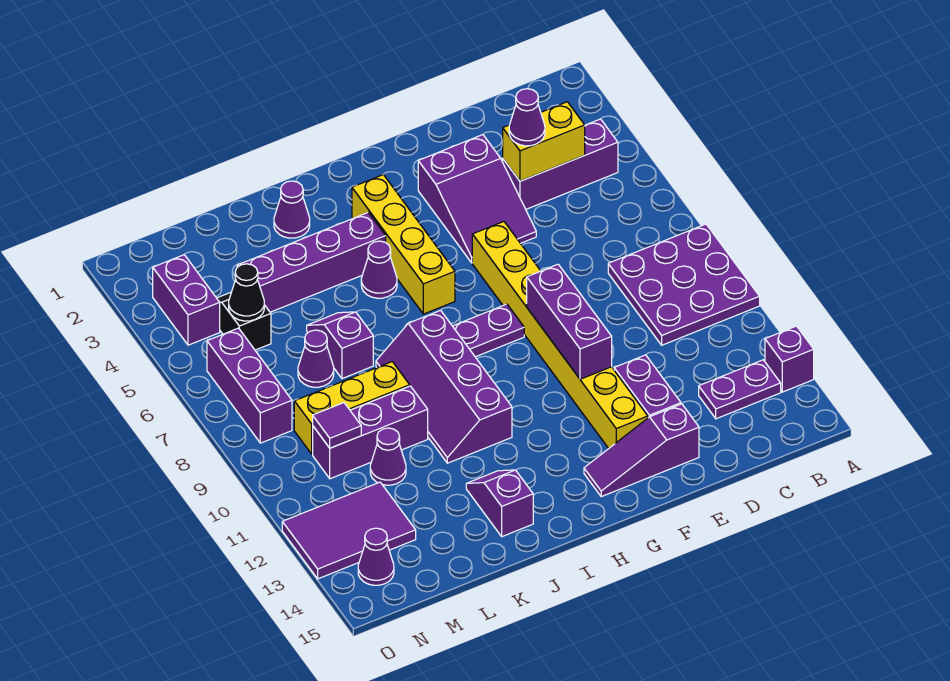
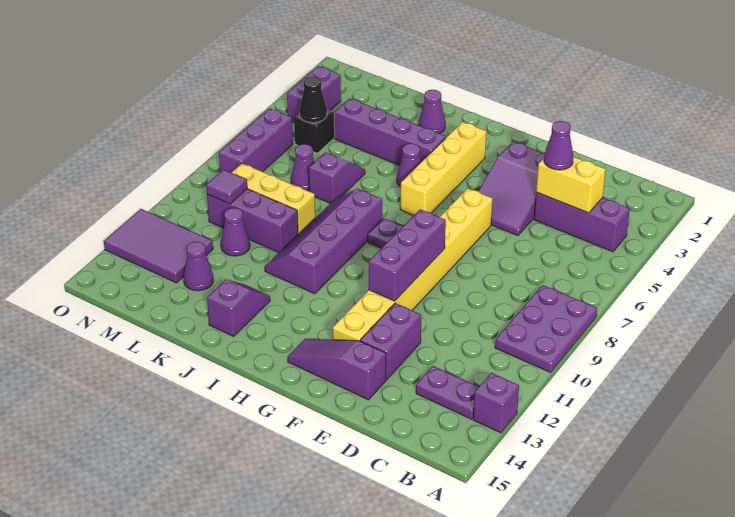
purple 3x3 plate [608,224,760,345] -> purple 2x3 plate [495,285,597,372]
purple 1x1 cone [358,528,394,585] -> purple 1x1 cone moved to [183,242,213,291]

